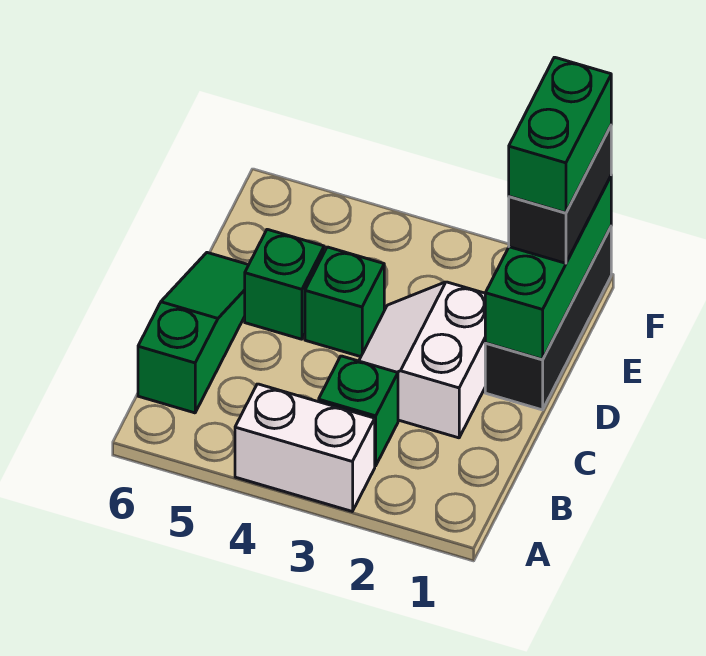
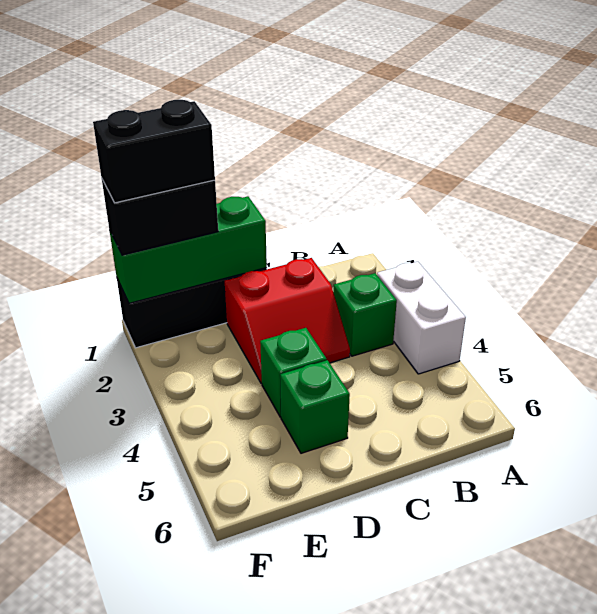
green 1x3 slope [138,253,248,413] -> none
white 2x2 slope [359,282,485,438] -> red 2x2 slope [225,258,350,383]
green 1x2 brick [509,57,611,213] -> black 1x2 brick [93,100,215,203]

